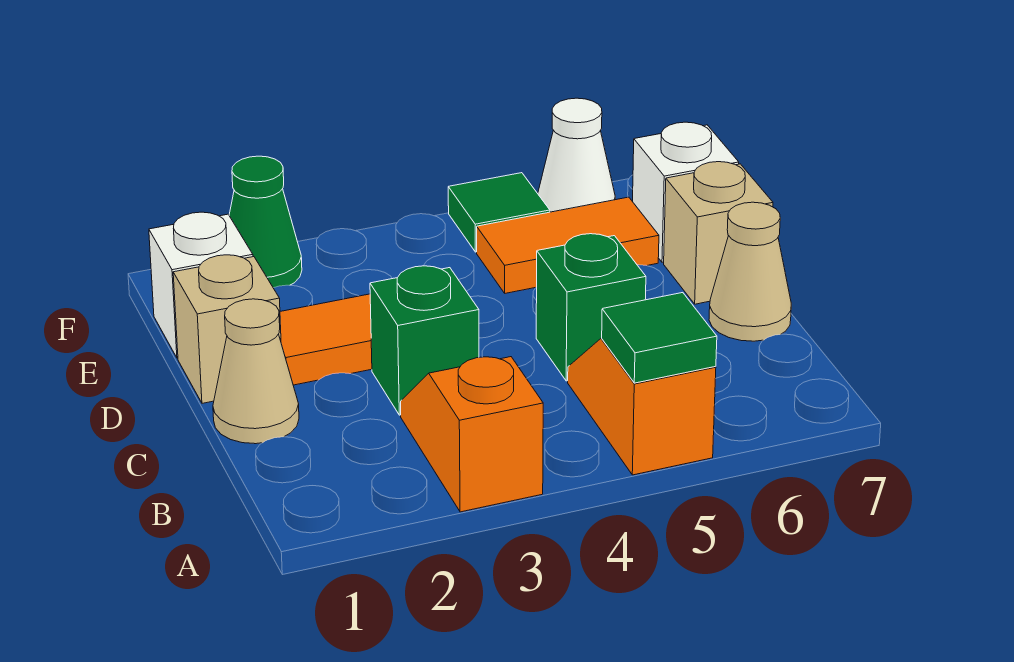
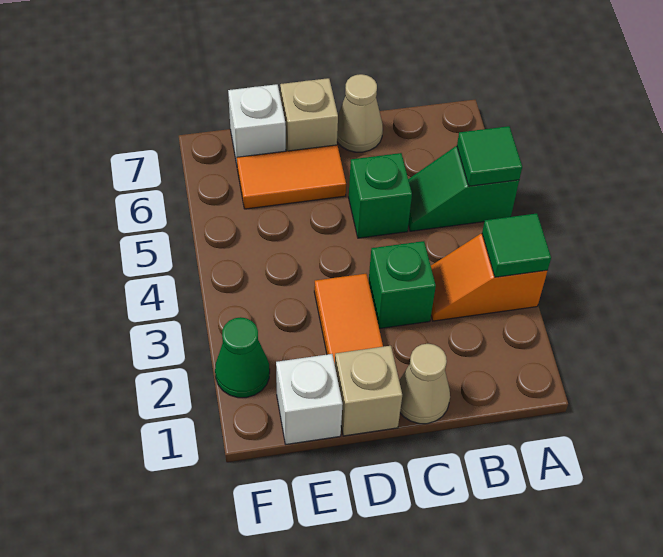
orange 1x2 slope [568,338,716,475] -> green 1x2 slope [408,146,519,231]
orange 1x2 tile [477,197,659,293] -> orange 1x2 tile turned to [237,145,346,209]
green 1x1 tile [448,173,550,252] -> green 1x1 tile moved to [482,213,551,277]
white 1x1 cone [538,98,615,212] -> none

